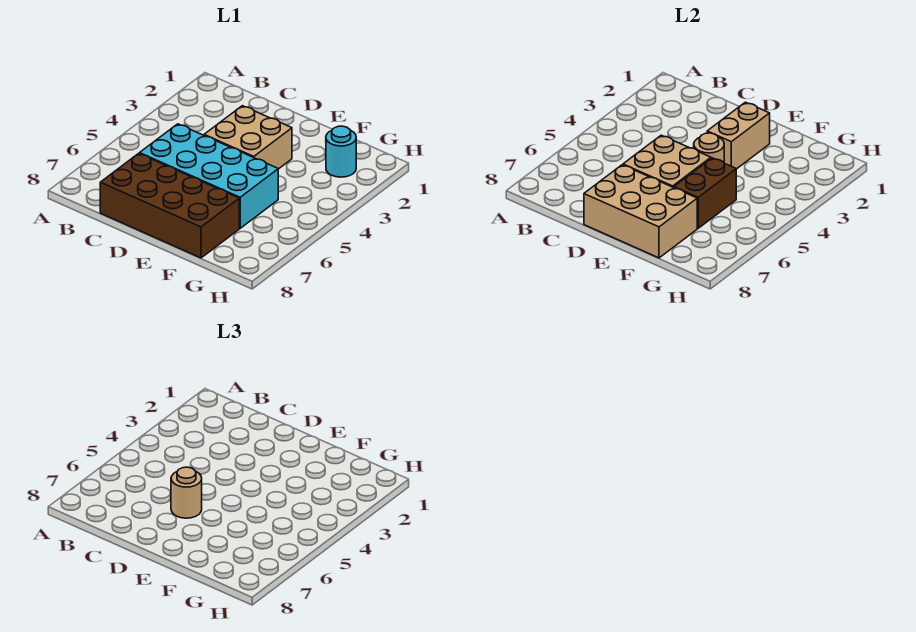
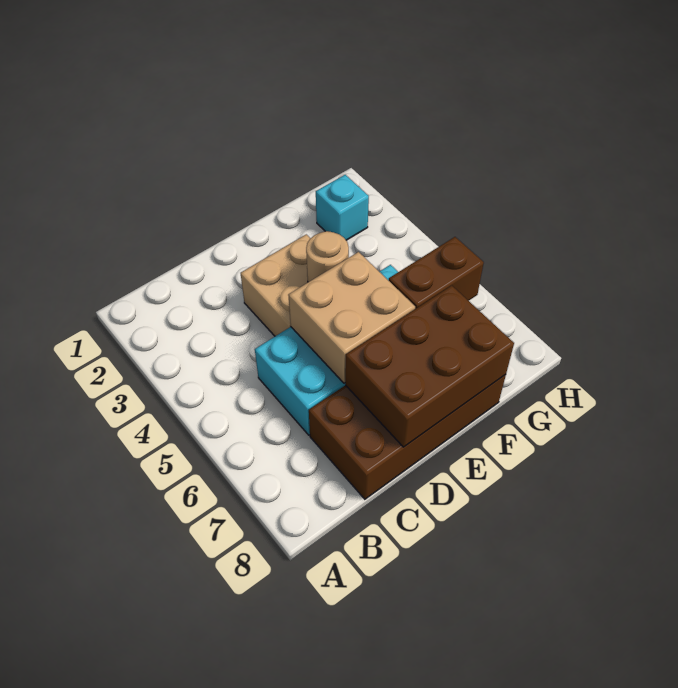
tan 1x1 round brick [171,467,202,518] -> none
tan 2x3 brick [584,165,697,258] -> brown 2x3 brick [345,285,514,447]
tan 1x2 brick [707,102,770,169] -> none
brown 1x2 brick [674,158,736,228] -> brown 1x2 brick turned to [389,237,484,309]
cyan 1x1 round brick [326,126,356,177] -> cyan 1x1 brick [316,175,369,240]

